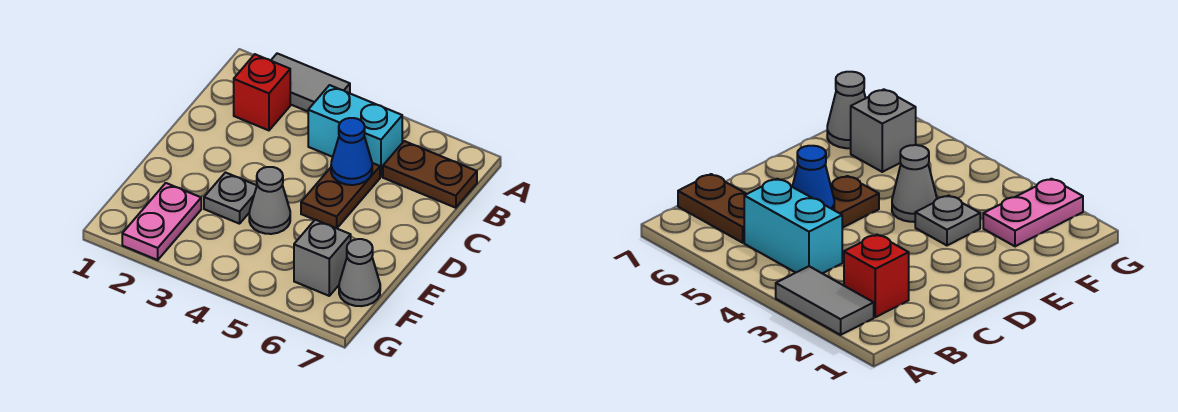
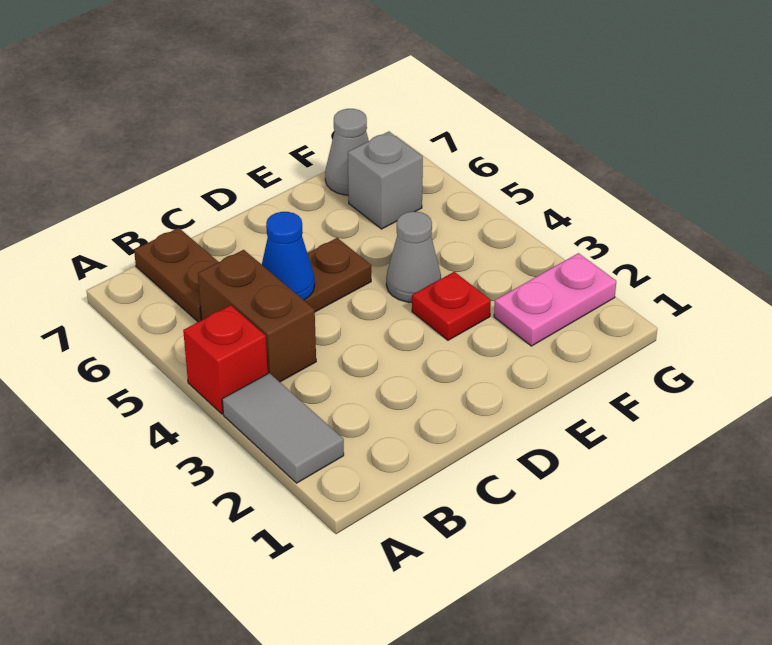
red 1x1 brick [234,54,290,130] -> red 1x1 brick moved to [183,305,268,414]
cyan 1x2 brick [308,85,402,177] -> brown 1x2 brick [198,250,316,382]
grey 1x1 plate [204,173,257,224] -> red 1x1 plate [412,272,491,340]

